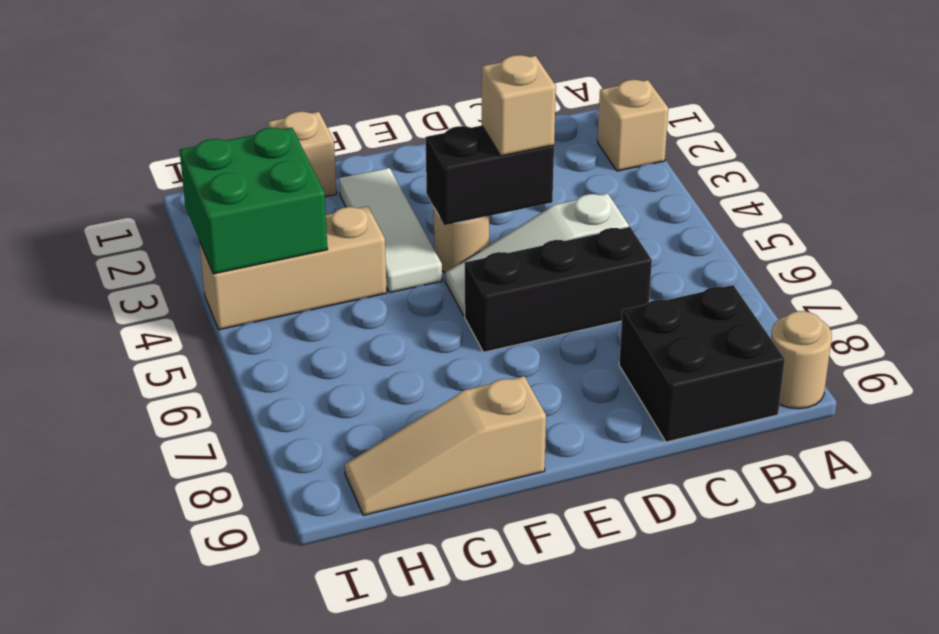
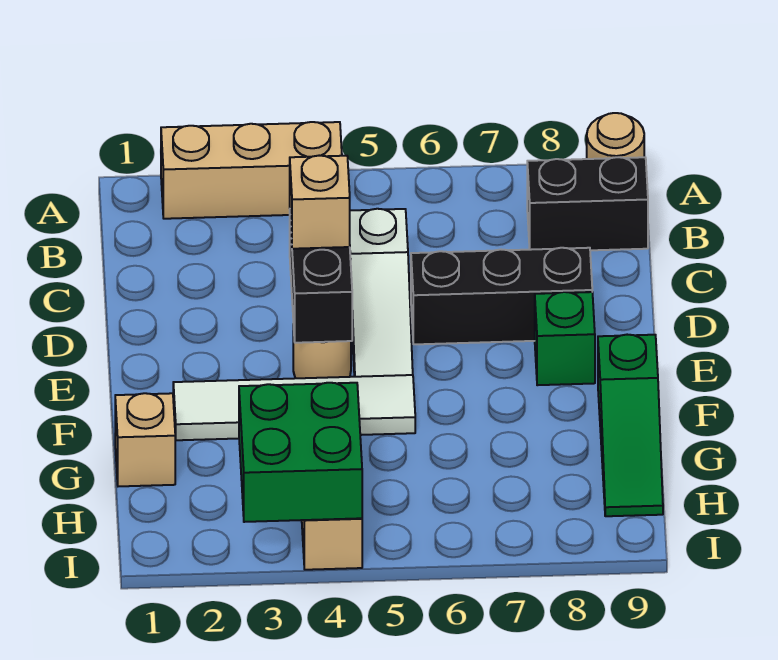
tan 1x1 brick [598,80,668,171] -> tan 1x3 brick [161,122,342,219]
black 2x2 brick [619,285,785,442] -> black 1x2 brick [527,157,648,250]
black 1x3 brick [465,227,652,352] -> black 1x3 brick turned to [411,248,592,344]
none -> green 1x1 brick [535,292,595,385]
white 1x3 tile [339,168,442,293] -> white 1x4 tile [173,375,415,440]
tan 1x3 slope [345,376,546,515] -> green 1x3 slope [598,335,663,516]

